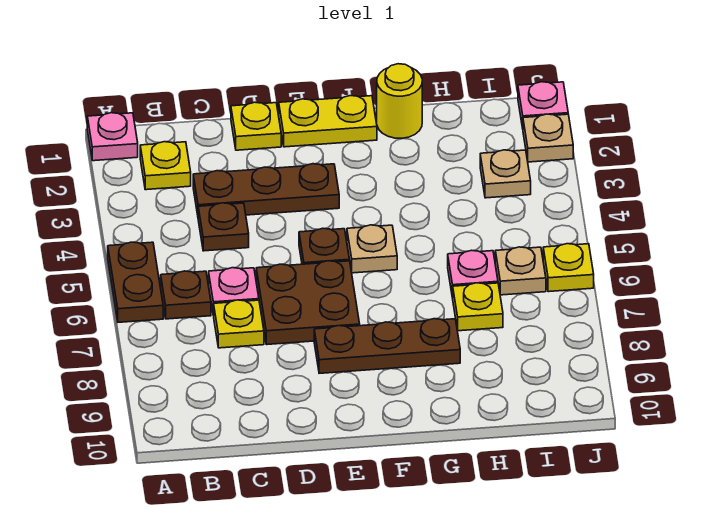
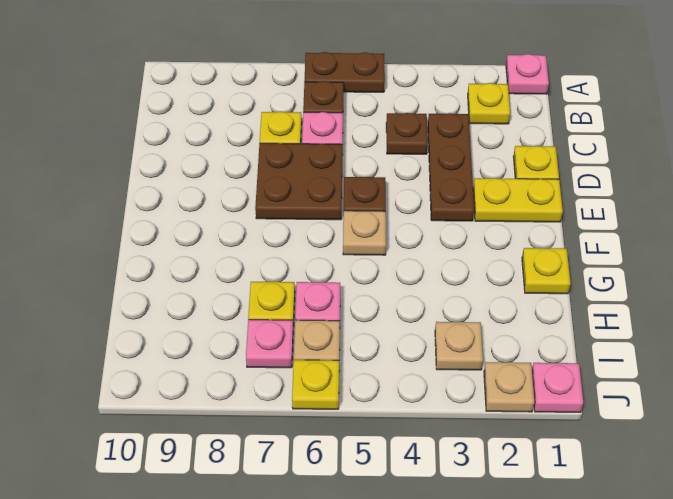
yellow 1x2 plate [279,96,377,147] -> yellow 1x2 plate turned to [473,178,563,222]
brown 1x3 plate [314,319,460,373] -> none
yellow 1x1 round brick [377,64,422,138] -> yellow 1x1 plate [522,248,570,294]
none -> pink 1x1 plate [246,320,293,368]

